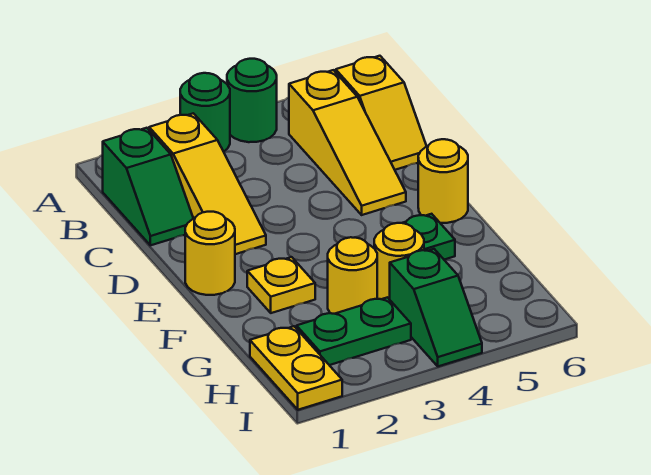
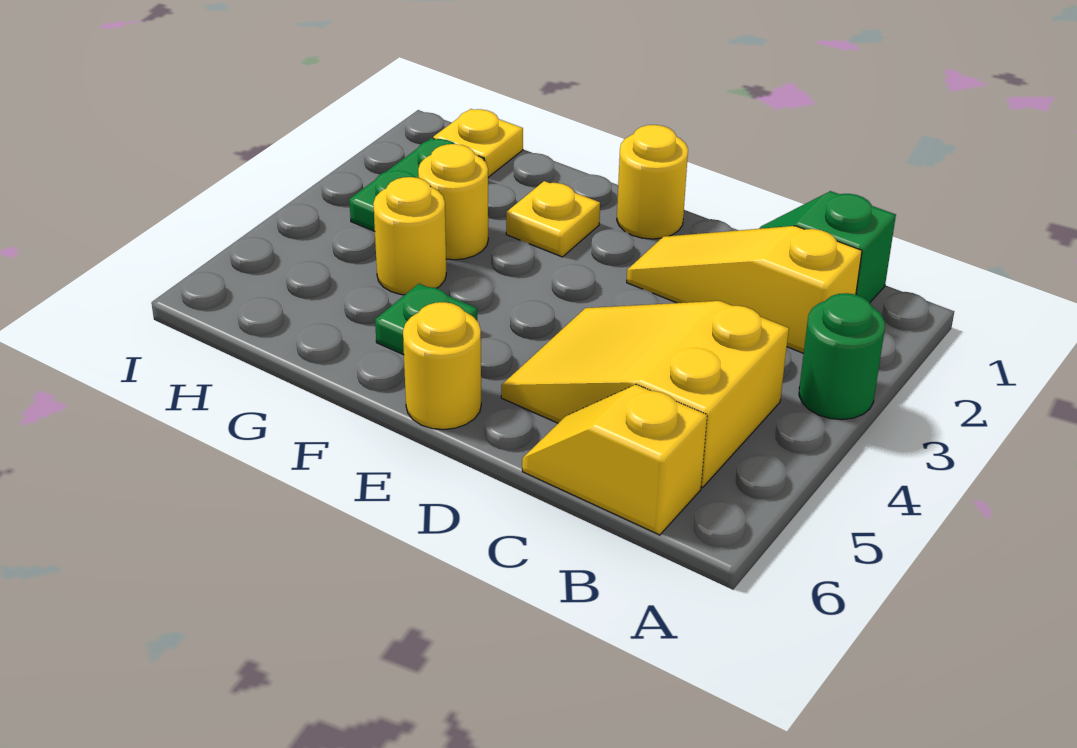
green 1x1 round brick [227,59,277,142] -> none
yellow 1x3 slope [289,70,406,215] -> yellow 2x3 slope [501,301,789,487]
yellow 1x2 plate [250,326,342,410] -> yellow 1x1 plate [433,109,523,177]
green 1x2 slope [390,249,482,366] -> none

